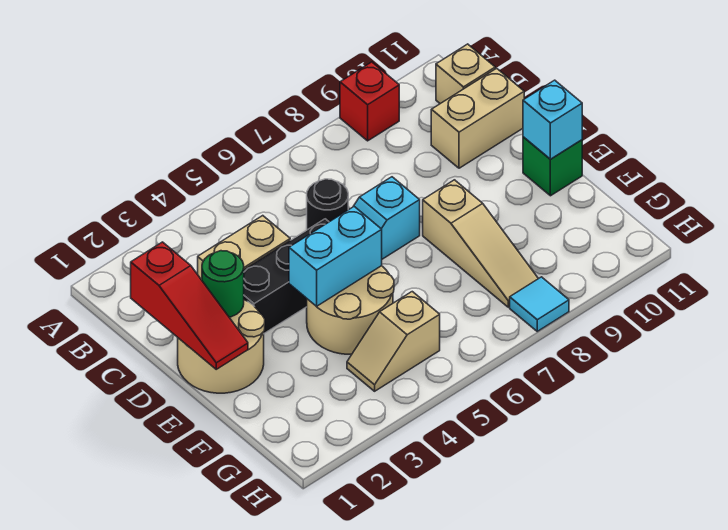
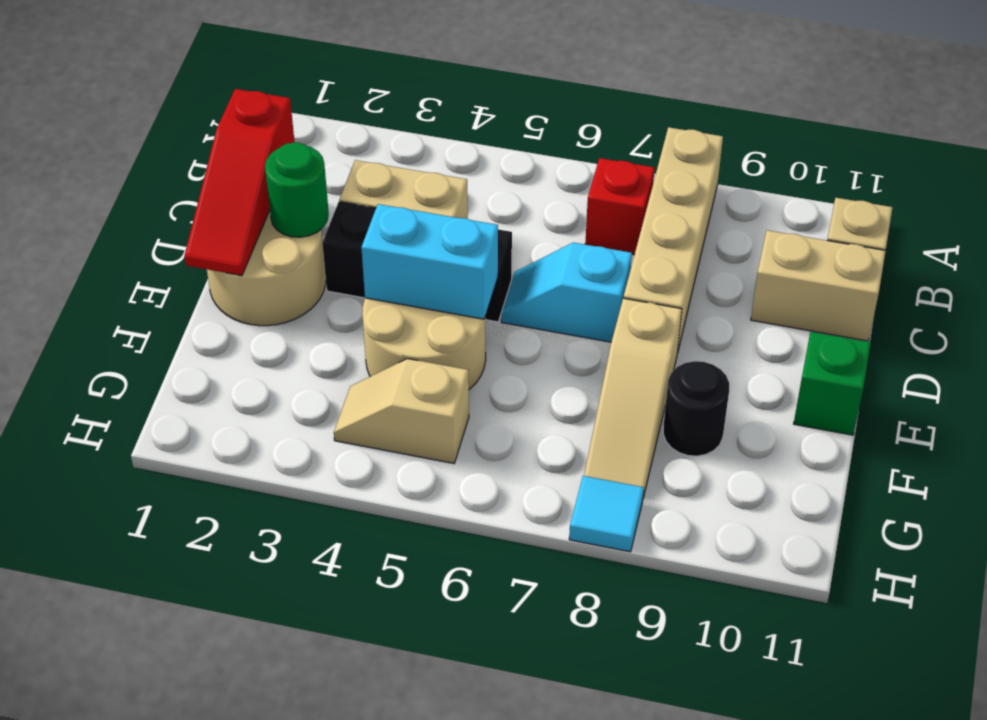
none -> tan 1x4 brick [624,127,723,354]
red 1x1 brick [340,62,399,141] -> red 1x1 brick moved to [585,158,655,255]
black 1x1 round brick [307,179,348,230] -> black 1x1 round brick moved to [663,361,729,456]
cyan 1x1 brick [523,80,582,159] -> none

